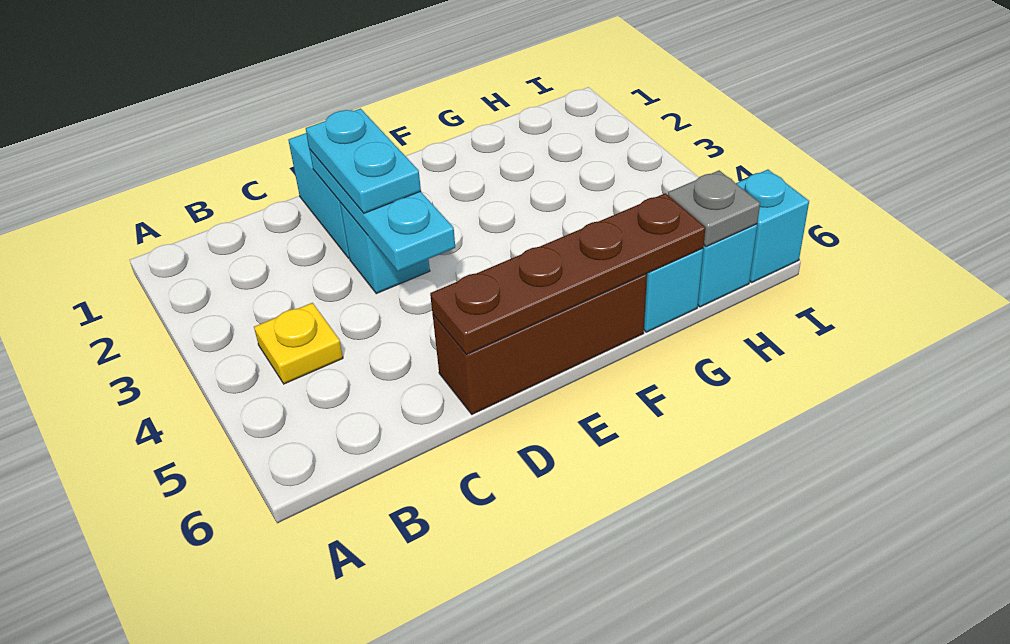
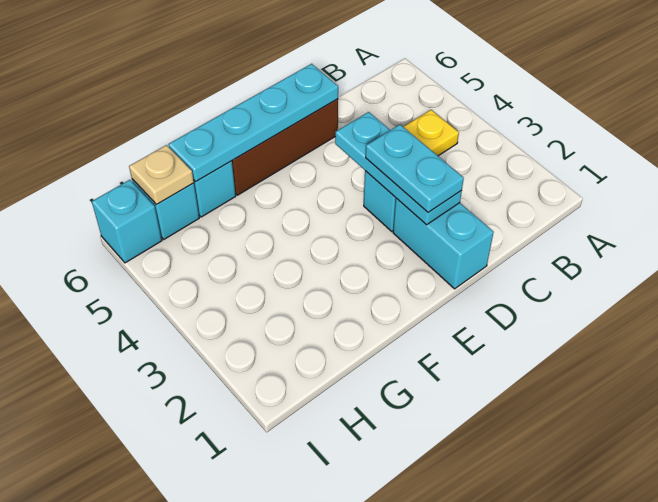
brown 1x4 plate [430,193,705,355] -> cyan 1x4 plate [168,64,338,182]
grey 1x1 plate [668,170,760,247] -> tan 1x1 plate [129,145,194,205]

